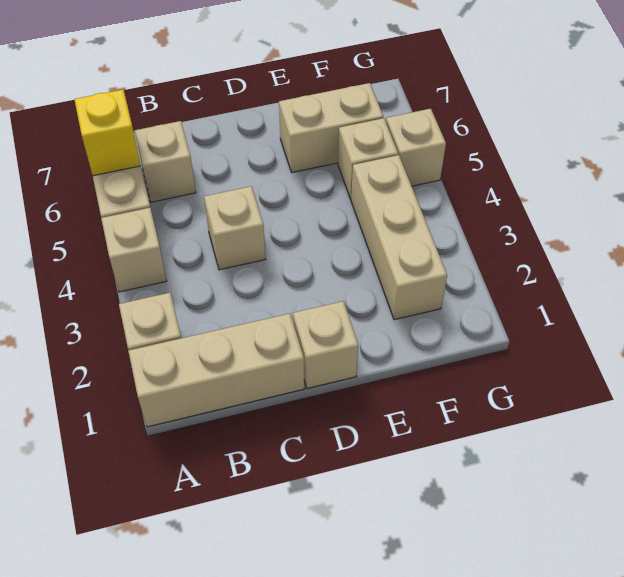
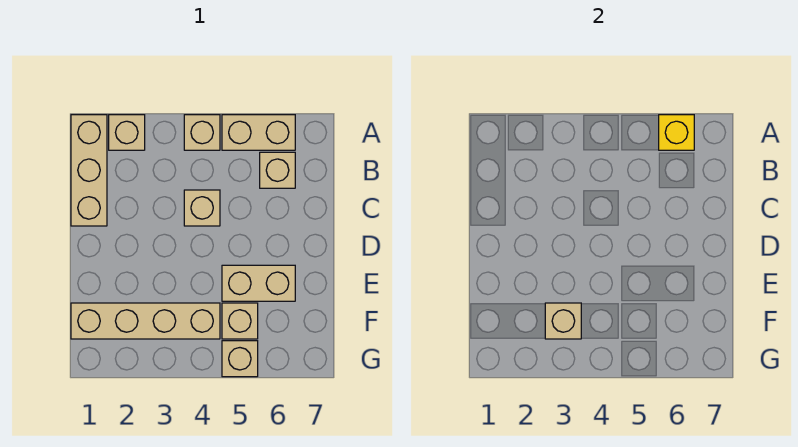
tan 1x1 brick [293,301,358,389] -> tan 1x1 brick moved to [545,303,581,339]
tan 1x2 brick [279,83,383,173] -> tan 1x2 brick turned to [222,265,295,301]
tan 1x3 brick [351,155,447,320] -> tan 1x4 brick [71,303,220,339]

